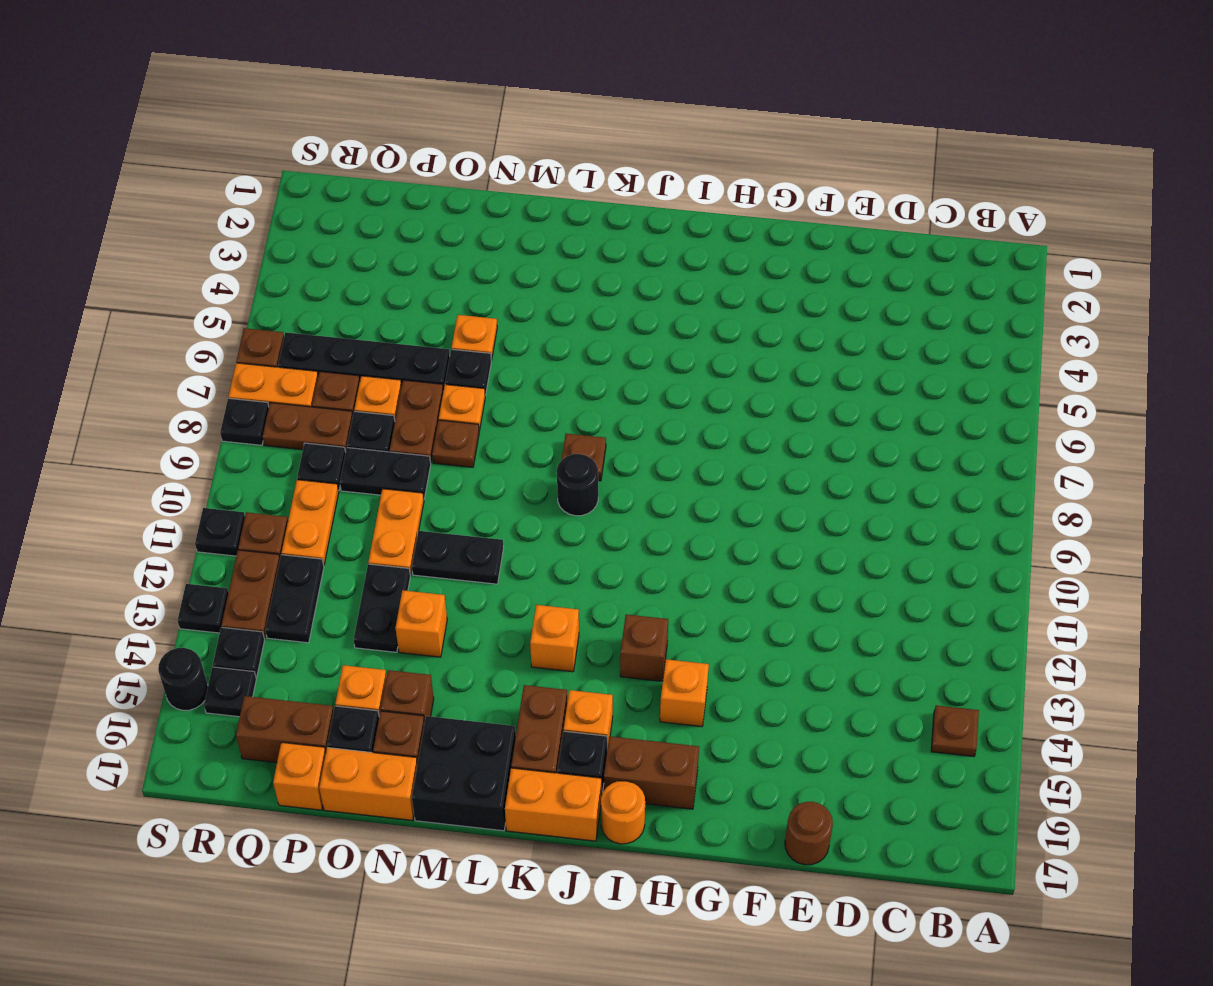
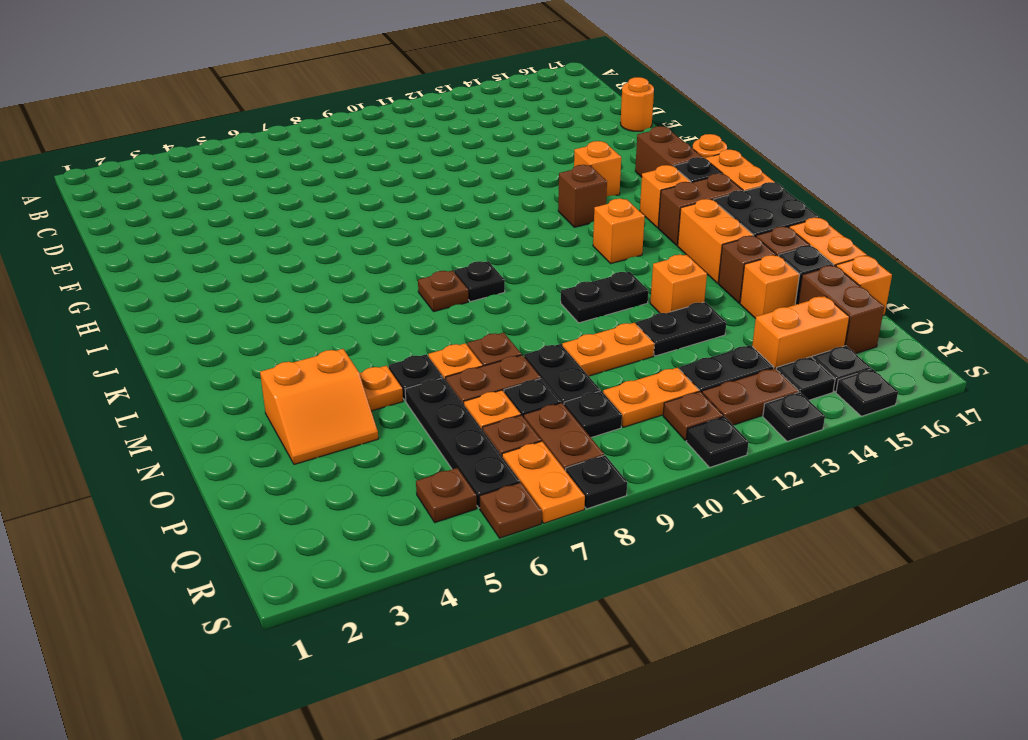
brown 1x1 plate [931,705,979,757] -> brown 1x1 plate moved to [416,468,477,522]
brown 1x1 round brick [785,802,833,865] -> orange 1x1 round brick [620,77,654,131]
black 1x1 round brick [557,454,598,516] -> black 1x1 plate [454,261,505,302]
none -> orange 1x2 brick [678,199,753,283]
black 1x2 plate [412,531,504,584] -> black 1x2 plate turned to [561,272,648,323]
none -> orange 2x2 slope [260,349,378,464]
none -> orange 1x2 brick [752,296,849,369]
black 1x1 round brick [158,648,208,710] -> black 1x1 plate [836,369,898,416]

